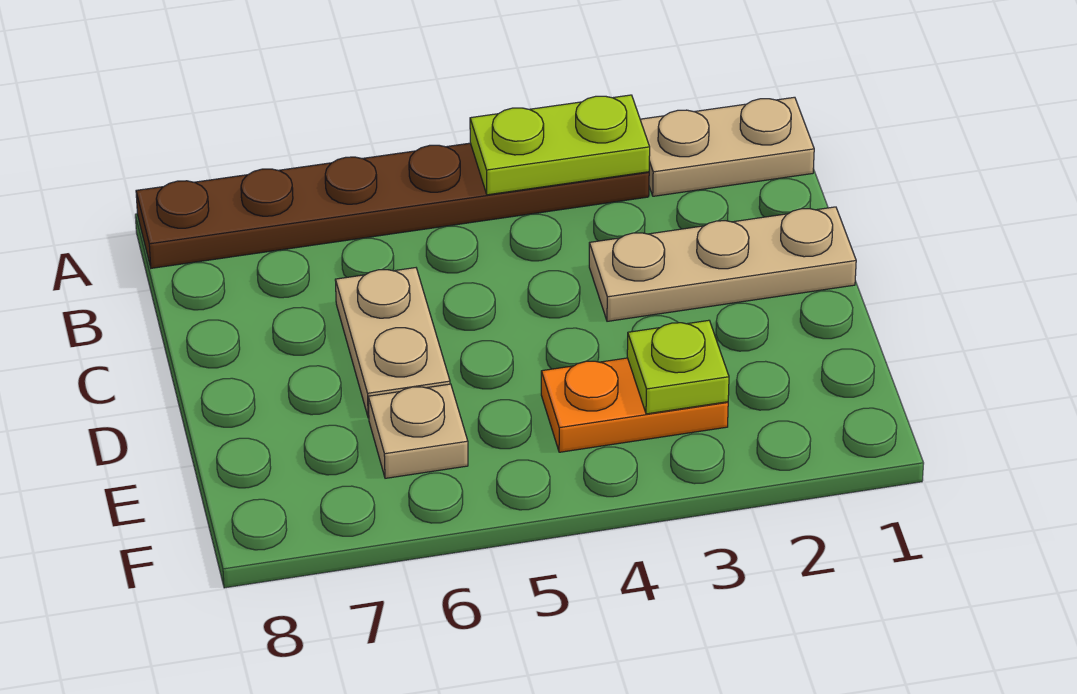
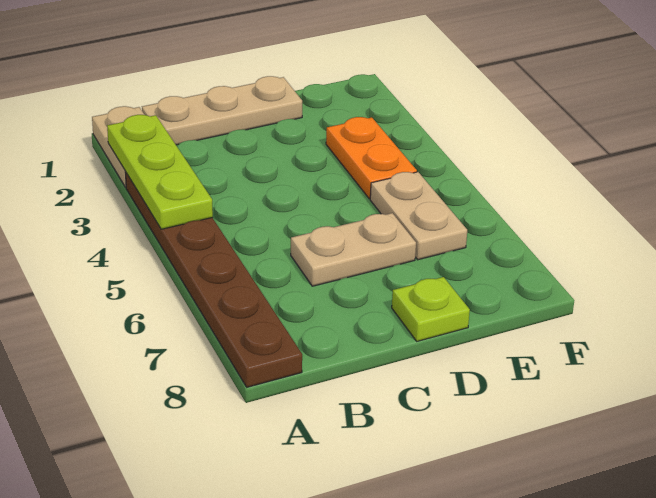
lime 1x2 plate [470,95,650,195] -> lime 1x3 plate [107,115,213,229]
tan 1x3 plate [589,207,856,321] -> tan 1x3 plate turned to [142,76,302,145]
lime 1x1 plate [627,320,729,414] -> lime 1x1 plate moved to [392,277,470,341]
tan 1x1 plate [368,384,468,478] -> tan 1x2 plate [370,172,467,260]

